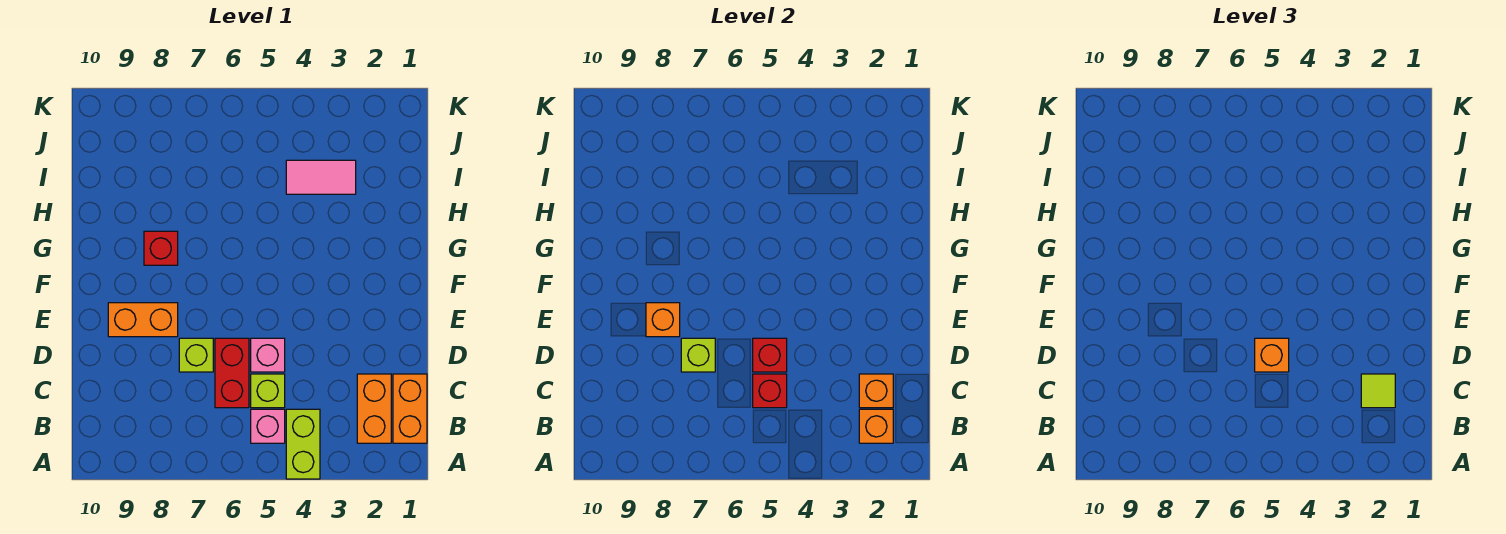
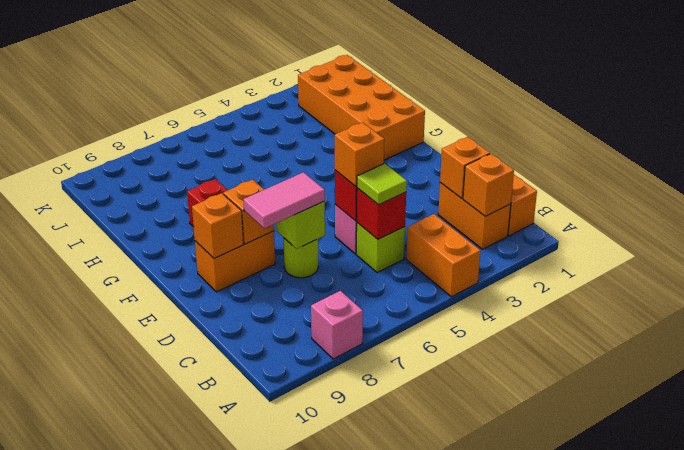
lime 1x2 brick [286,409,320,479] -> orange 1x2 brick [406,214,480,297]
pink 1x1 brick [251,409,285,443] -> pink 1x1 brick moved to [311,291,363,359]
lime 1x1 tile [1361,374,1395,408] -> lime 1x1 tile moved to [357,163,407,205]
red 1x2 brick [215,338,249,408] -> none
lime 1x1 brick [179,338,213,372] -> lime 1x1 round brick [283,237,318,278]
none -> orange 1x1 brick [192,193,244,259]
none -> orange 2x4 brick [298,55,425,160]
pink 1x2 tile [286,160,356,194] -> pink 1x2 tile moved to [243,172,325,228]

